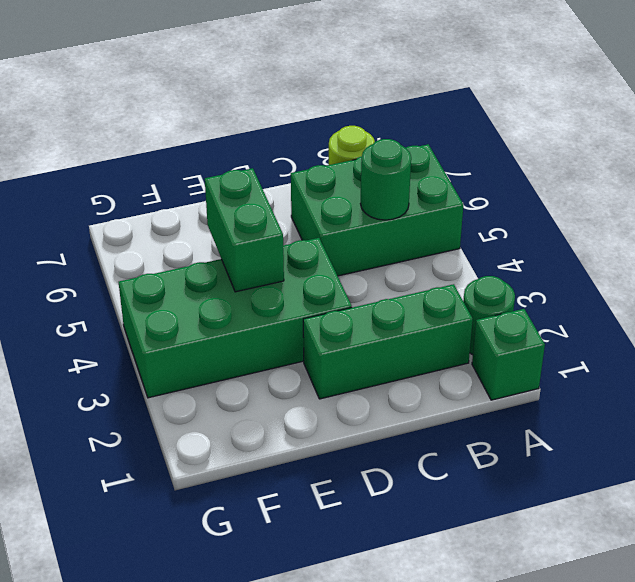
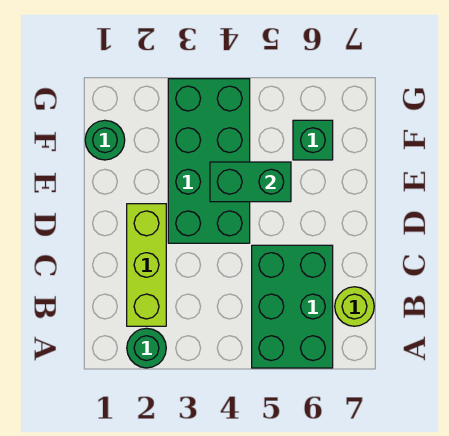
green 1x1 brick [472,309,545,400] -> green 1x1 brick moved to [293,120,333,160]
green 1x3 brick [303,284,473,399] -> lime 1x3 brick [127,204,166,326]
green 1x1 round brick [360,139,411,220] -> green 1x1 round brick moved to [85,120,125,160]

